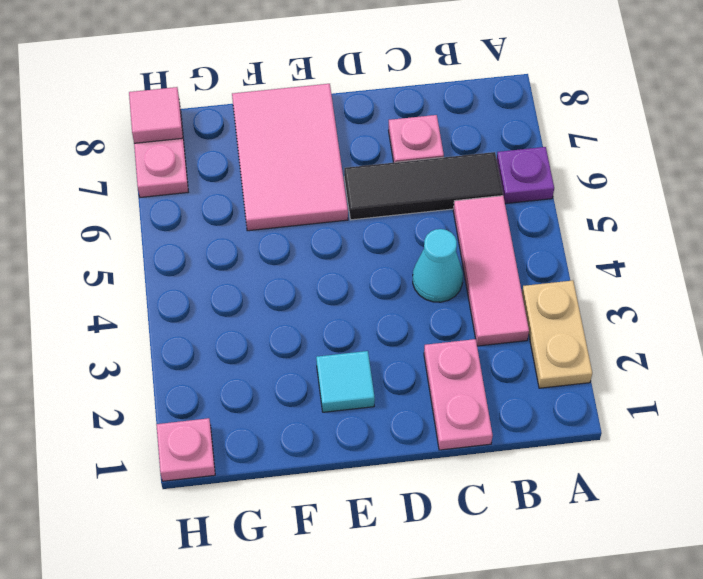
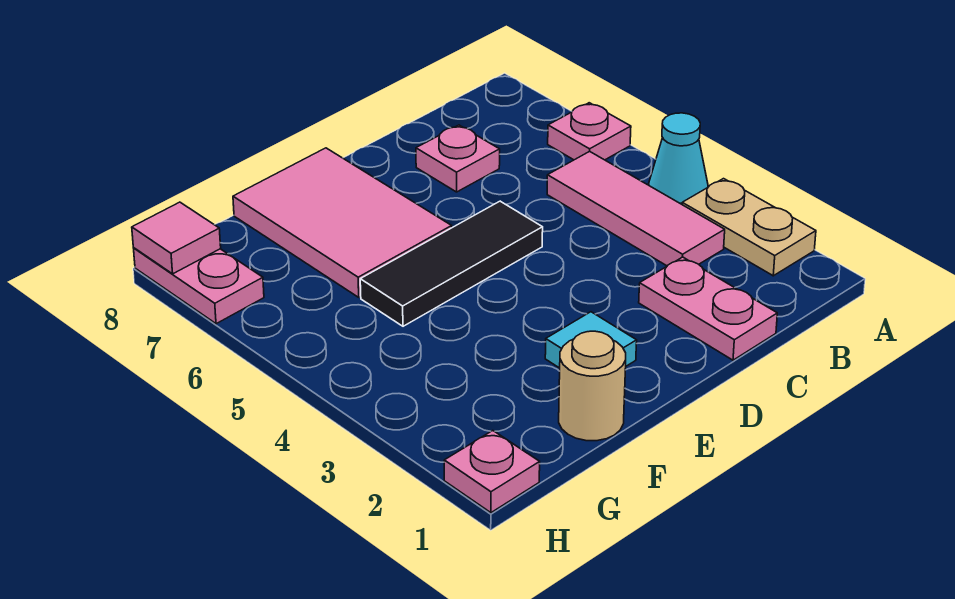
purple 1x1 plate [497,147,554,204] -> pink 1x1 plate [548,103,631,160]
black 1x3 tile [344,152,503,220] -> black 1x3 tile moved to [360,201,543,326]
cyan 1x1 cone [413,229,463,302] -> cyan 1x1 cone moved to [649,113,708,204]
none -> tan 1x1 round brick [559,331,626,441]

